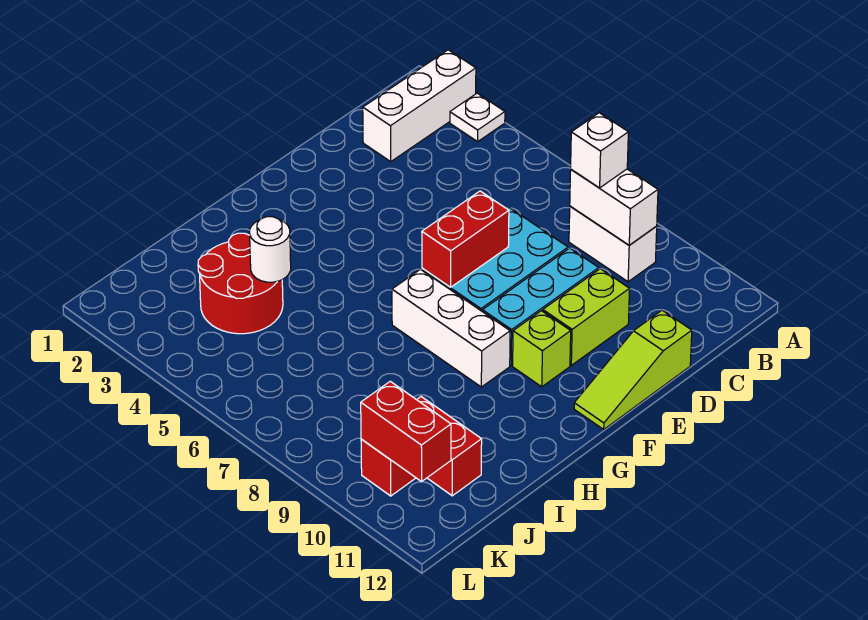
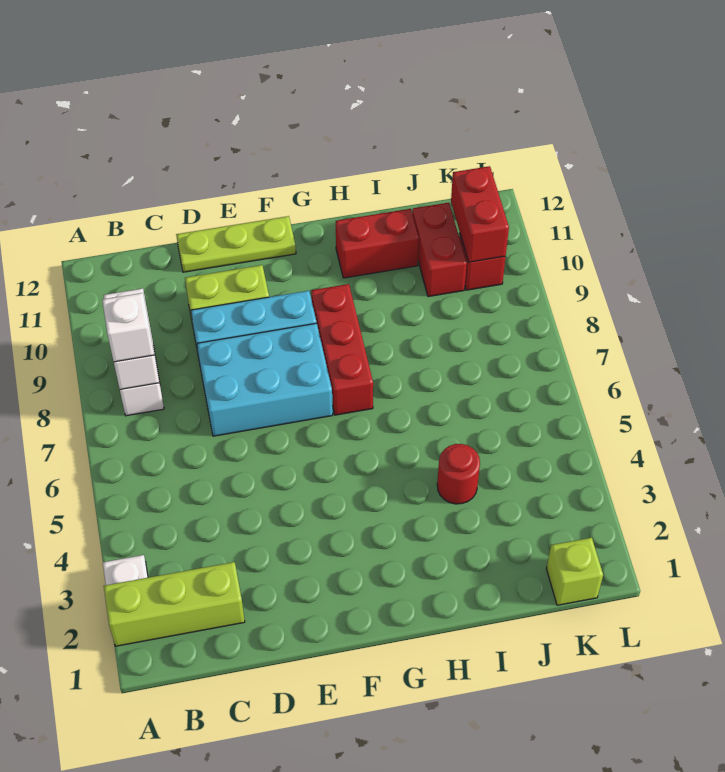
white 1x3 brick [363,50,476,161] -> lime 1x3 brick [104,562,245,646]
lime 1x3 slope [574,310,692,429] -> lime 1x3 plate [176,216,296,272]
red 1x2 brick [422,191,509,287] -> red 1x2 brick moved to [336,209,419,278]
lime 1x1 brick [513,311,571,387] -> lime 1x1 brick moved to [546,538,603,605]
white 1x3 brick [392,269,510,387] -> red 1x3 brick [311,284,373,415]
red 2x2 round brick [198,233,283,334] -> red 1x1 round brick [437,444,480,504]
white 1x1 round brick [250,217,291,282] -> none

